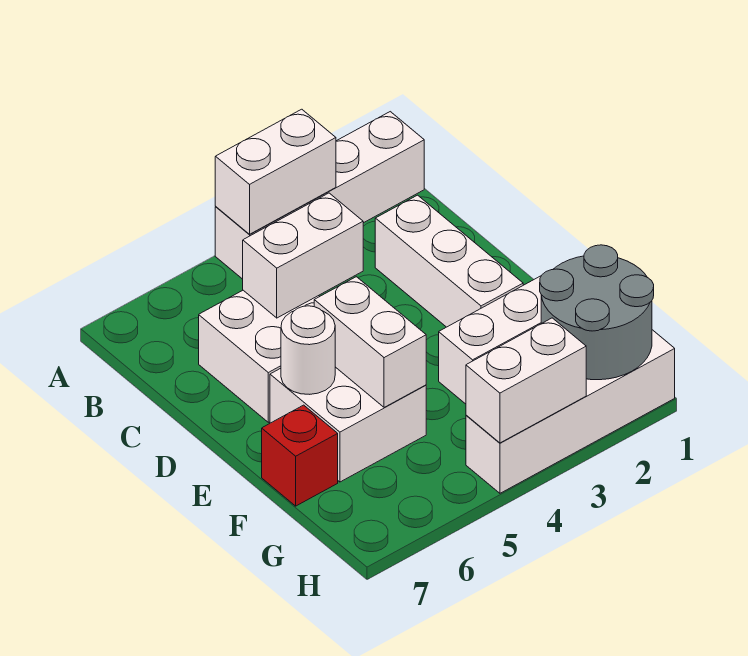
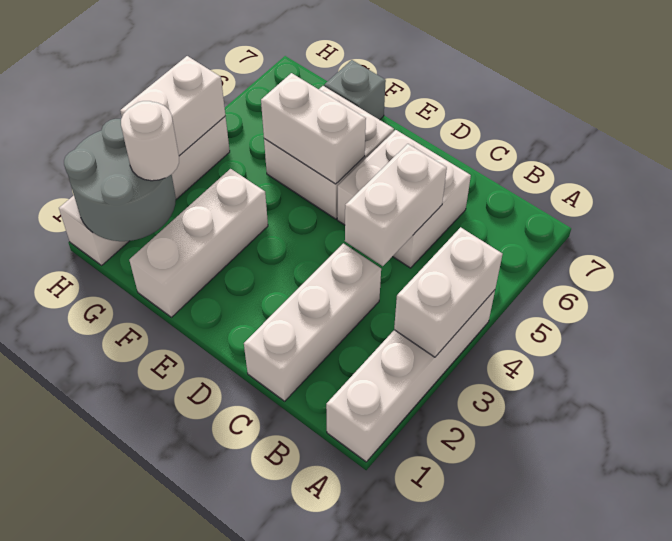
white 1x3 brick [375,195,523,327] -> white 1x3 brick turned to [244,243,381,401]
white 1x1 round brick [281,306,335,394] -> white 1x1 round brick moved to [121,101,179,181]
red 1x1 brick [262,405,338,506] -> grey 1x1 brick [324,60,386,120]

